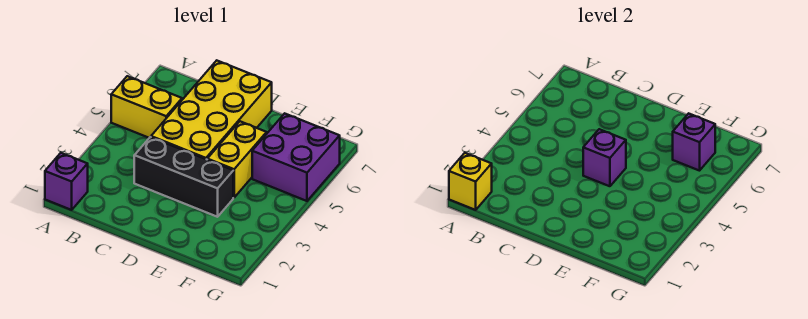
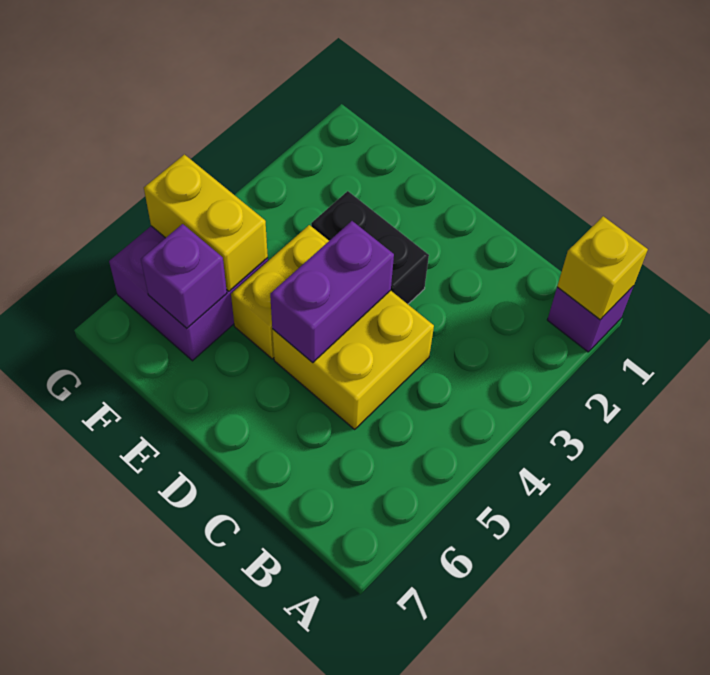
yellow 1x2 brick [111,76,182,138] -> yellow 1x2 brick moved to [144,154,268,291]
black 1x3 brick [134,137,233,217] -> black 1x2 brick [311,191,429,304]
yellow 2x4 brick [151,61,272,159] -> yellow 2x2 brick [272,290,434,429]
purple 1x1 brick [583,129,626,186] -> purple 1x2 brick [270,221,394,363]

